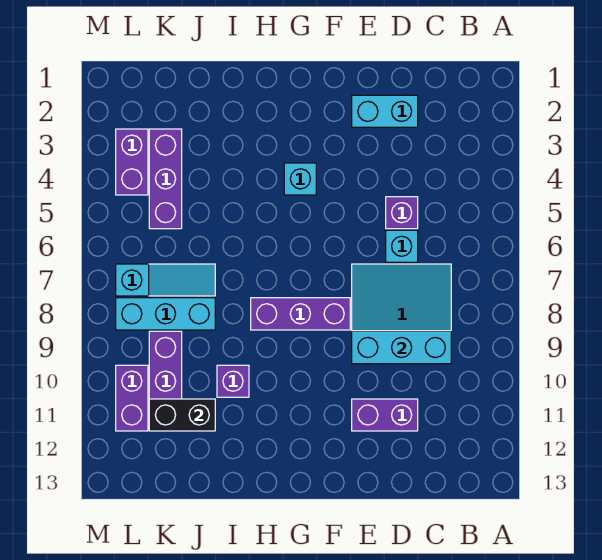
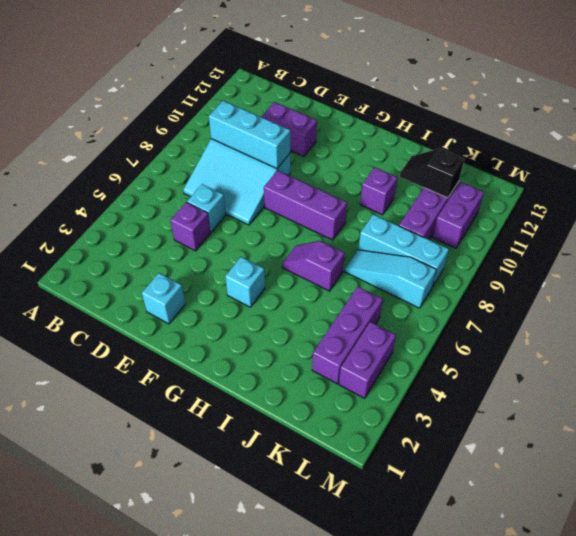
cyan 1x2 brick [352,95,418,127] -> cyan 1x1 brick [142,273,185,324]
none -> purple 1x2 slope [282,241,345,291]
black 1x2 brick [149,399,215,431] -> black 1x2 slope [400,148,464,198]

